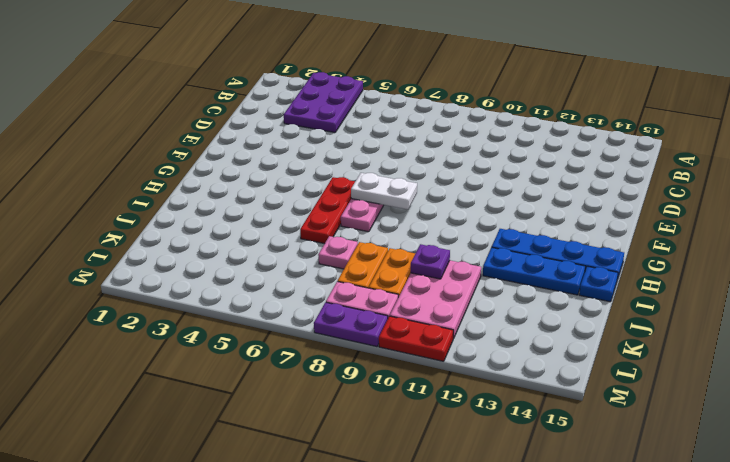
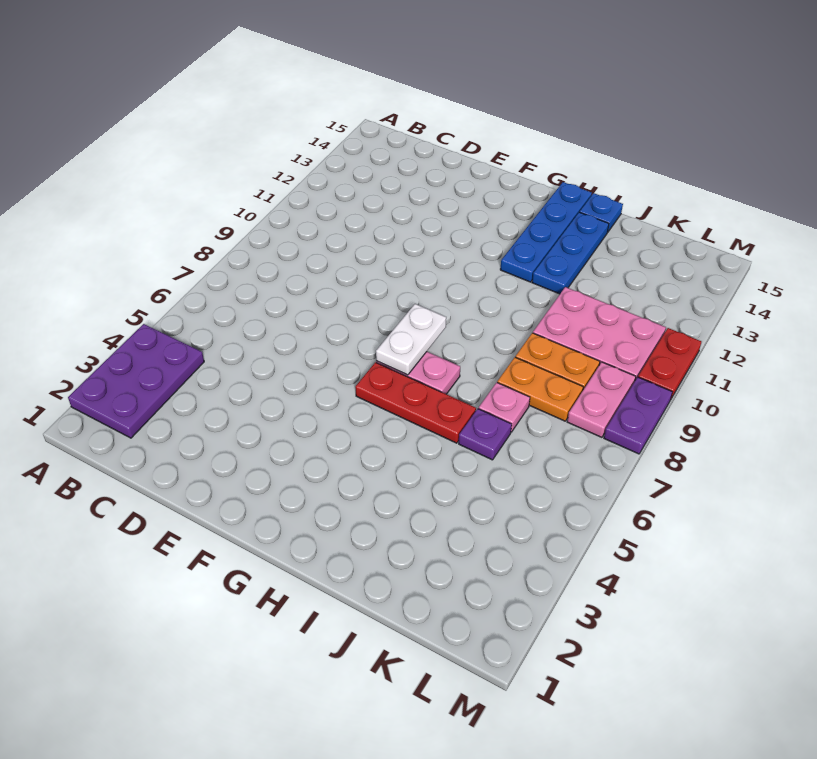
purple 2x3 plate [284,72,363,133] -> purple 2x3 plate turned to [68,324,204,438]
purple 1x1 plate [411,244,450,279] -> purple 1x1 plate moved to [459,409,512,460]

